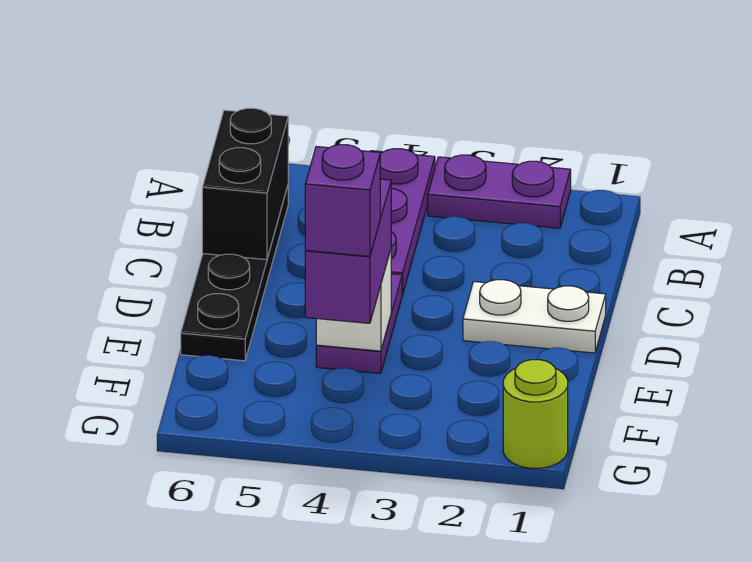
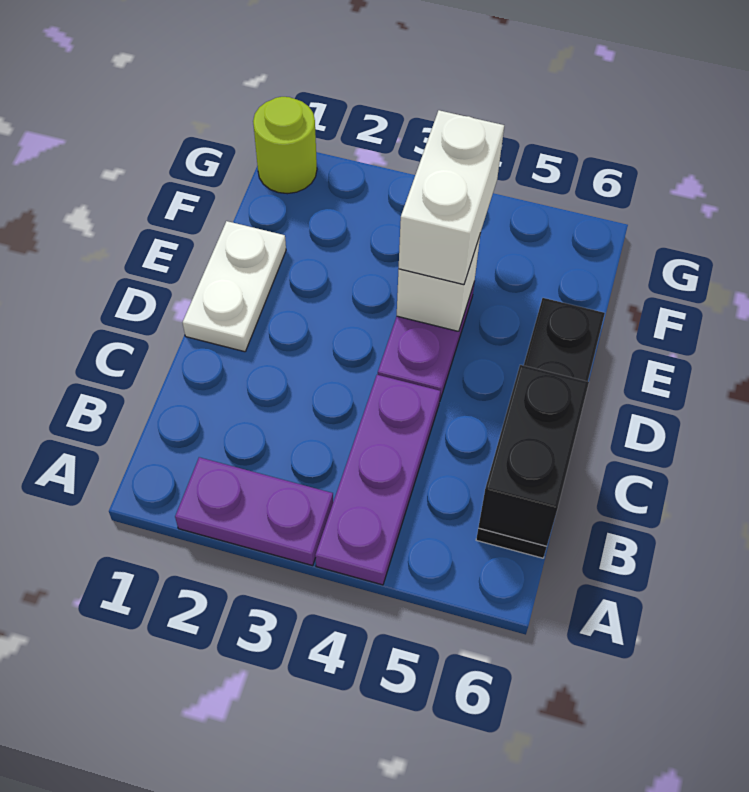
white 1x2 plate [463,280,606,353] -> white 1x2 plate turned to [183,221,286,352]
purple 1x2 brick [305,179,391,323] -> white 1x2 brick [399,110,504,285]
purple 1x1 brick [305,145,380,256] -> none

